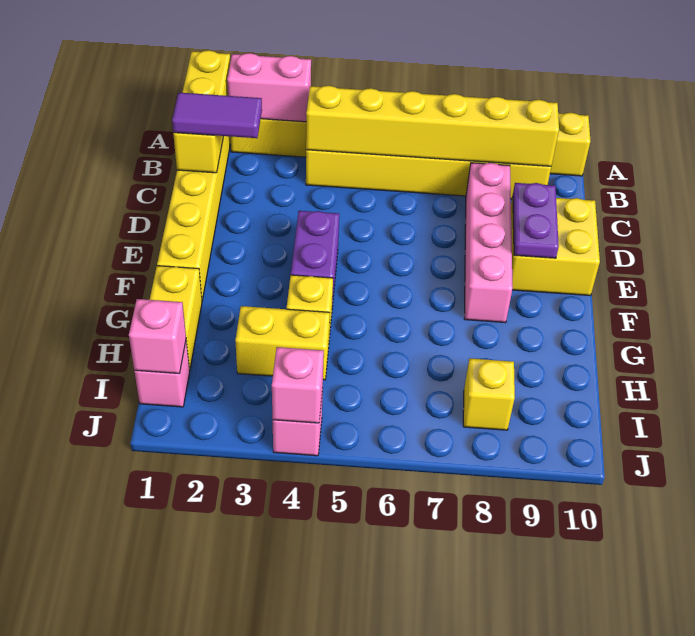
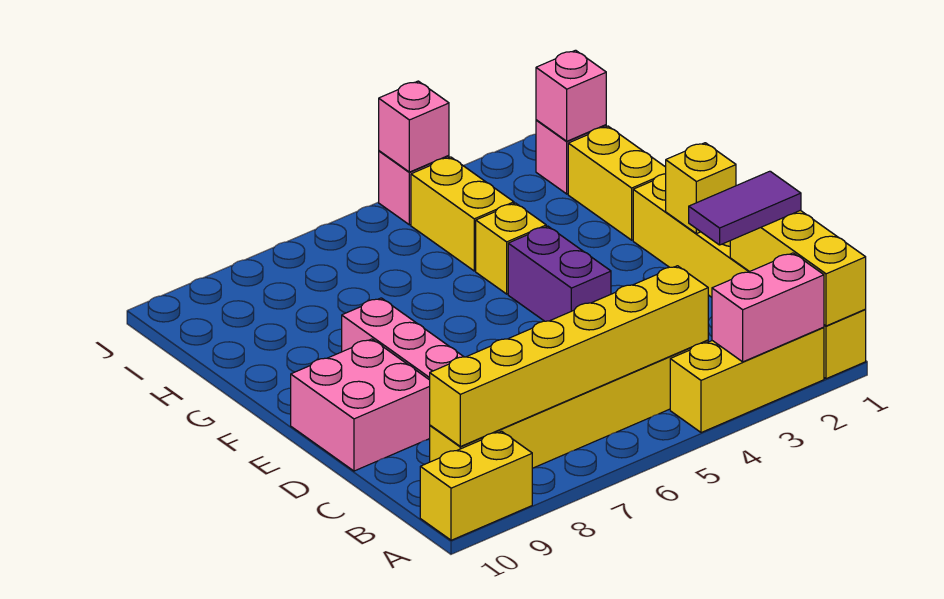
yellow 2x2 brick [511,196,600,296] -> pink 2x2 brick [291,339,430,471]
purple 1x2 plate [513,183,559,258] -> none
yellow 1x2 brick [235,306,330,380] -> yellow 1x2 brick turned to [411,157,514,271]
yellow 1x1 brick [463,358,515,430] -> yellow 1x1 brick moved to [666,143,736,234]

